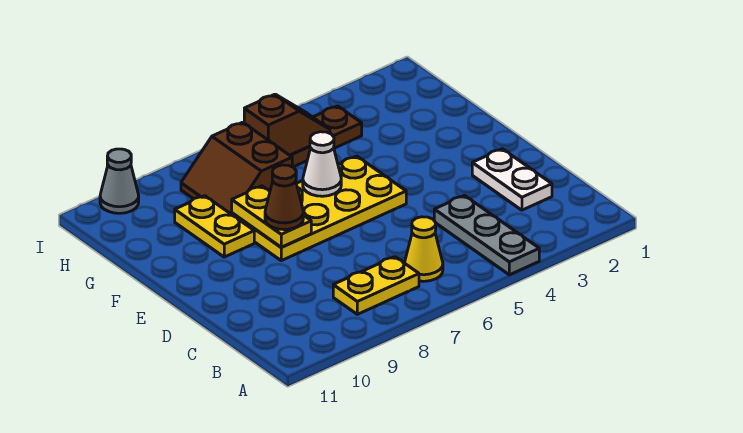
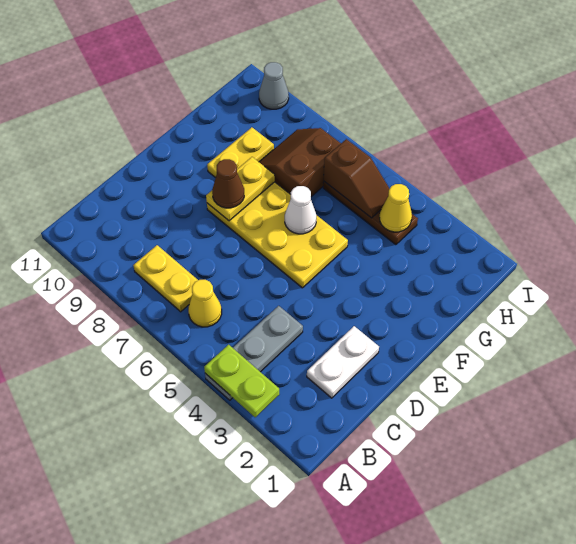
none -> lime 1x2 plate [204,345,279,417]
none -> yellow 1x1 cone [380,184,412,232]

